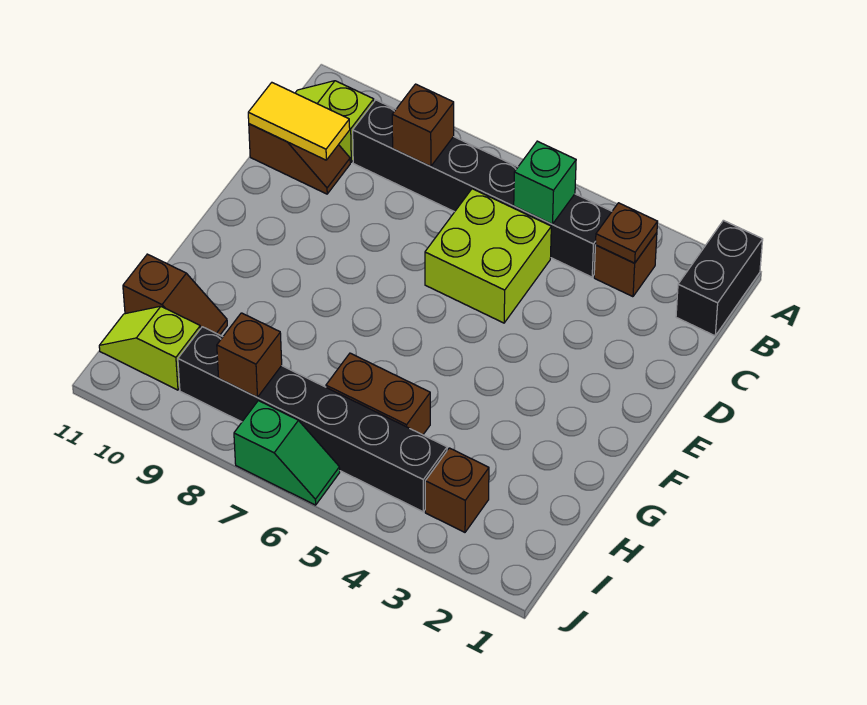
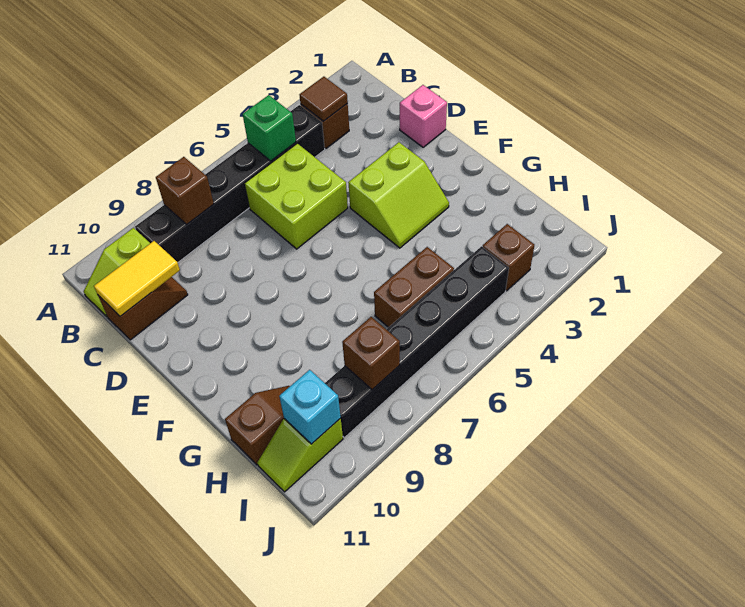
black 1x2 brick [676,220,763,336] -> none
brown 1x1 plate [596,203,658,263] -> brown 1x1 tile [300,77,348,121]
none -> pink 1x1 brick [400,85,447,147]
none -> lime 2x2 slope [348,142,449,248]
none -> cyan 1x1 brick [279,370,341,444]
green 1x2 slope [234,401,340,505] -> none

